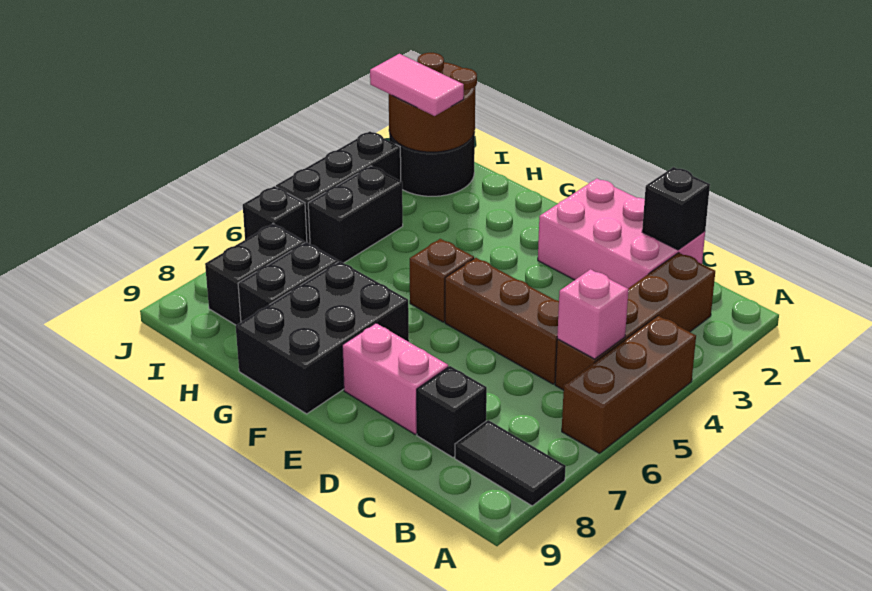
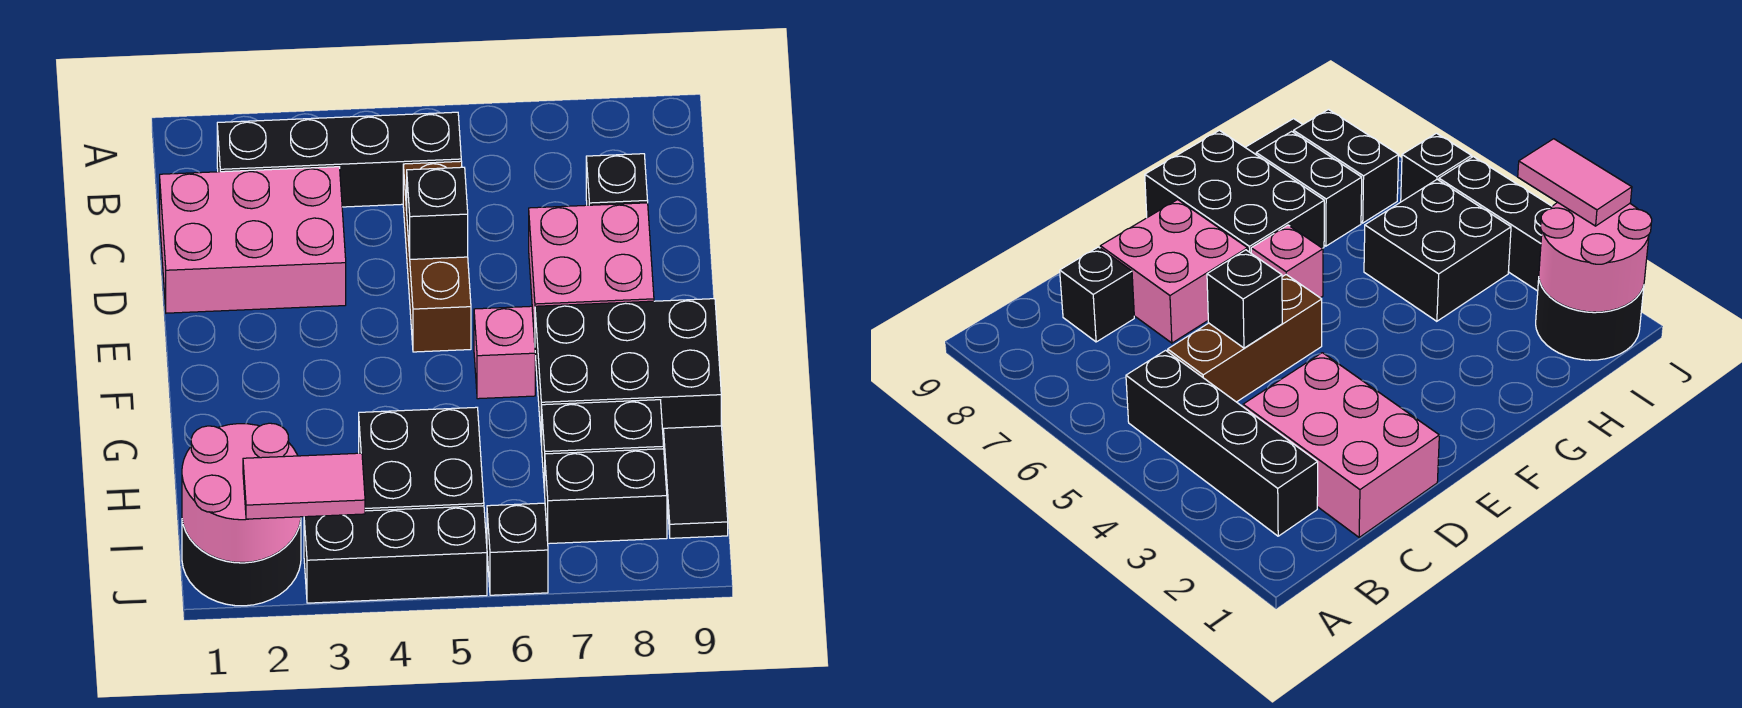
brown 1x3 brick [562,316,696,453] -> none
black 1x2 tile [455,420,566,506] -> black 1x2 tile moved to [663,426,728,538]
brown 1x4 brick [555,253,715,390] -> black 1x4 brick [217,112,461,207]
pink 1x1 brick [557,269,629,359] -> pink 1x1 brick moved to [474,306,535,399]
pink 2x3 brick [538,179,705,288] -> pink 2x3 brick turned to [160,167,346,313]
black 1x1 brick [642,167,710,250] -> black 1x1 brick moved to [407,167,468,259]
pink 1x2 brick [342,323,448,434] -> pink 2x2 brick [529,203,654,341]
brown 1x1 brick [410,239,474,322] -> none
brown 2x2 round brick [389,53,477,152] -> pink 2x2 round brick [182,423,301,563]
pink 1x2 tile [370,54,464,116] -> pink 1x2 tile turned to [243,453,365,519]
black 1x2 brick [308,166,403,263] -> black 2x2 brick [359,407,484,511]

